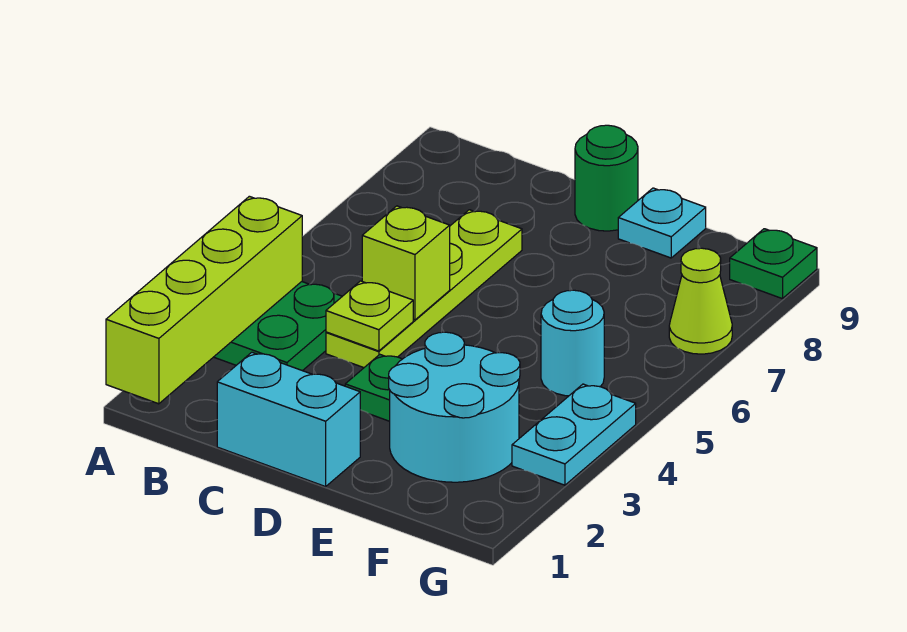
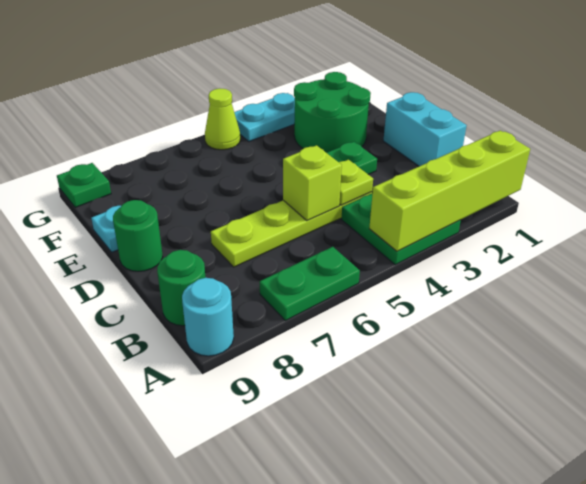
none -> green 1x2 plate [260,247,360,321]
none -> green 1x1 round brick [157,250,206,326]
cyan 2x2 round brick [389,332,520,482] -> green 2x2 round brick [294,72,371,153]
cyan 1x1 round brick [541,290,604,396] -> cyan 1x1 round brick moved to [182,278,234,356]
lime 1x1 cone [669,248,732,354] -> lime 1x1 cone moved to [205,89,240,150]

